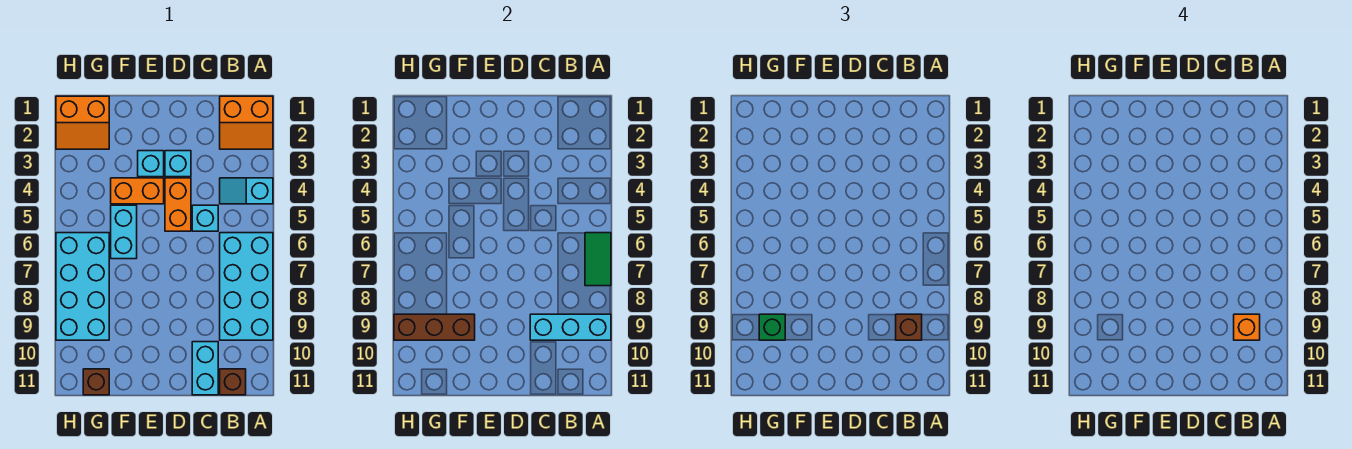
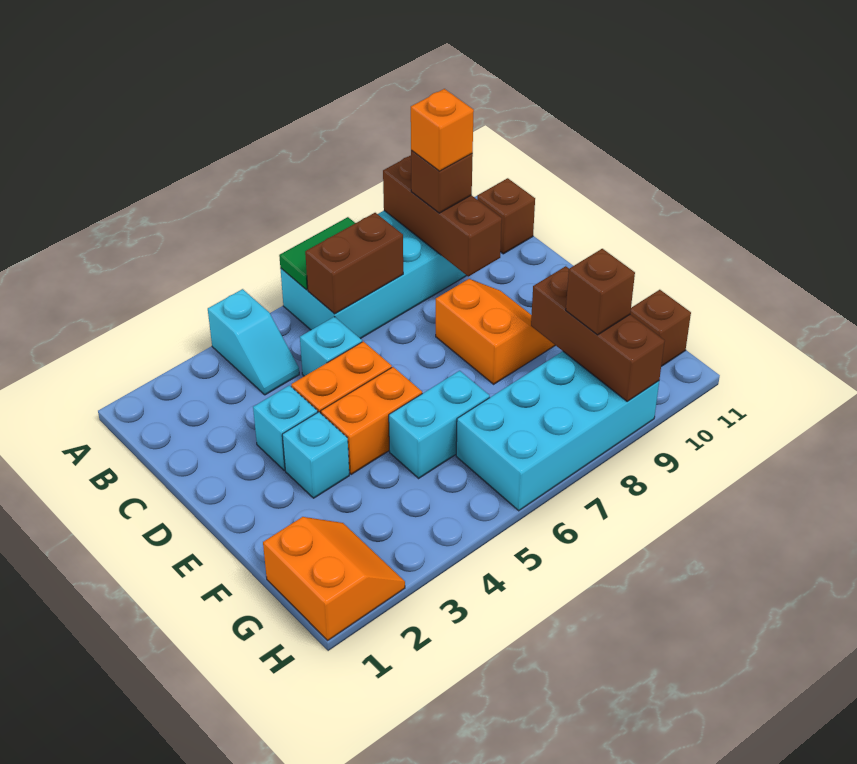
orange 2x2 slope [220,96,273,149] -> orange 2x2 slope moved to [436,279,555,384]
cyan 1x3 brick [530,314,611,340] -> brown 1x3 brick [383,155,502,276]
none -> brown 1x2 brick [305,213,403,314]
cyan 1x2 brick [192,342,218,395] -> none
orange 1x2 brick [111,178,164,204] -> orange 1x2 brick turned to [321,367,422,474]
green 1x1 brick [759,314,785,340] -> brown 1x1 brick [566,249,635,335]

